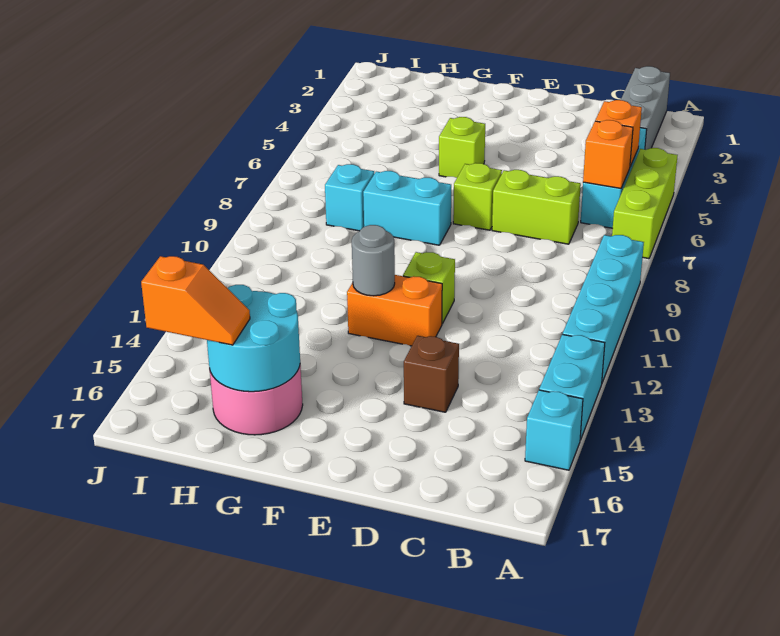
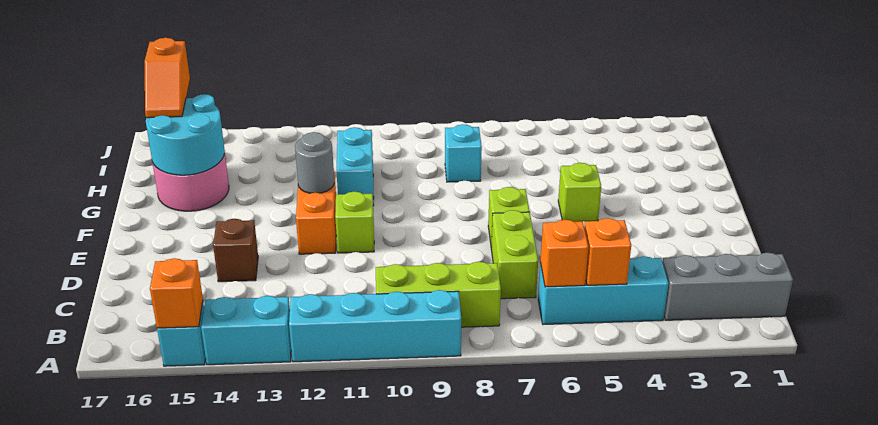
lime 1x3 brick [612,148,678,259] -> lime 1x3 brick moved to [376,262,501,327]
none -> orange 1x1 brick [150,258,203,328]
cyan 1x2 brick [363,171,451,245] -> cyan 1x2 brick moved to [337,127,374,206]

